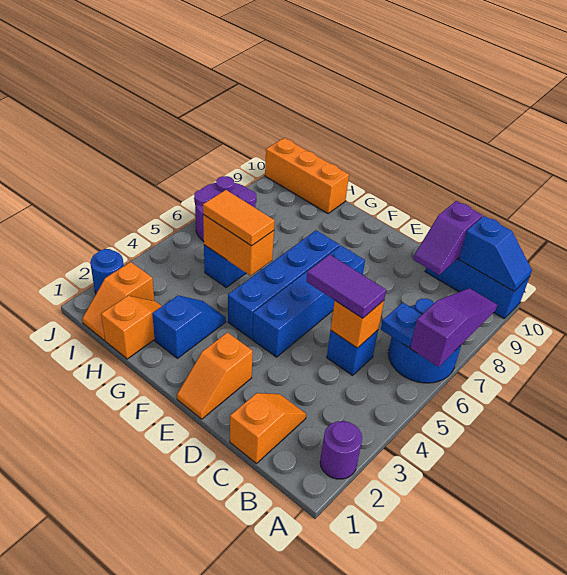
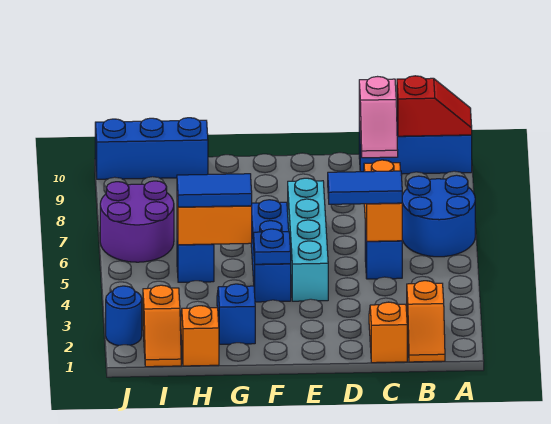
purple 1x1 round brick [320,421,362,479] -> none
purple 1x3 slope [410,288,497,367] -> none
blue 1x2 slope [459,216,532,291] -> red 1x2 slope [397,76,472,136]
blue 1x1 plate [381,302,422,347] -> blue 1x1 plate moved to [254,229,291,264]
orange 1x1 brick [331,301,384,348] -> orange 1x2 brick [364,160,402,241]
purple 1x2 tile [306,254,386,318] -> blue 1x2 tile [328,171,402,204]
purple 1x2 slope [413,201,482,275] -> pink 1x2 slope [359,77,398,158]
orange 1x2 slope [177,332,253,419] -> orange 1x2 slope moved to [407,281,445,362]
blue 1x4 brick [252,246,365,357] -> cyan 1x4 brick [288,178,328,301]
blue 1x4 brick [228,230,339,339] -> blue 1x3 brick [251,200,291,302]
orange 1x2 tile [203,190,275,246] -> blue 1x2 tile [177,174,252,207]
orange 1x3 brick [265,138,349,213] -> blue 1x3 brick [95,118,208,179]

